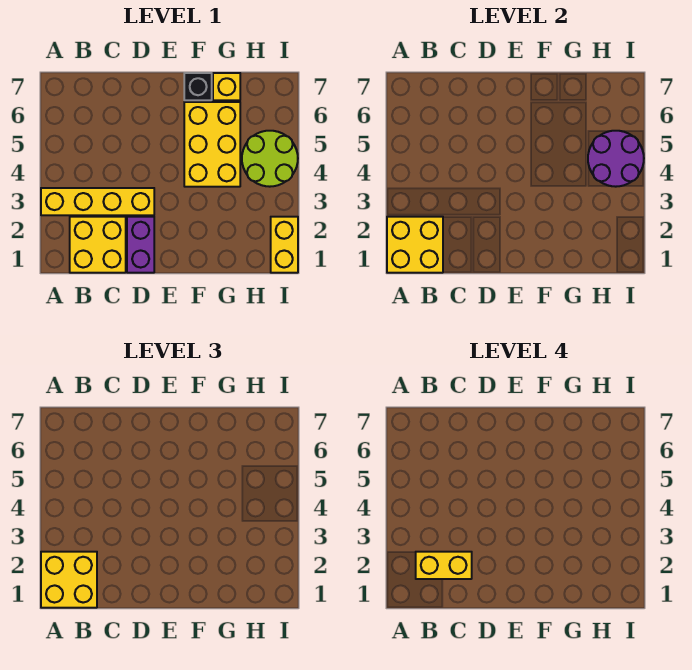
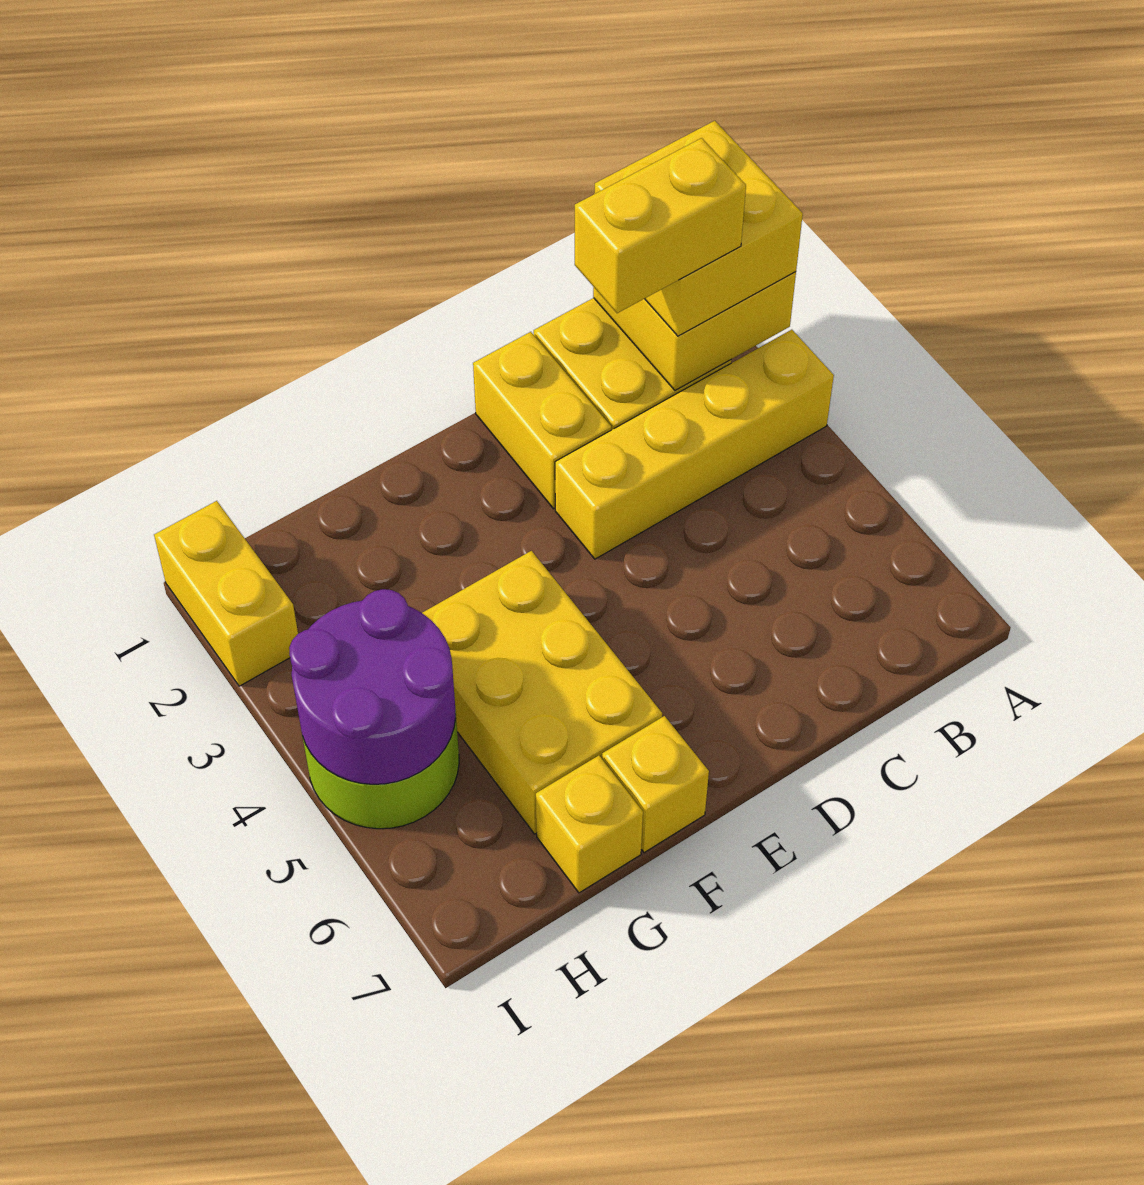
purple 1x2 brick [127,217,154,273] -> yellow 1x2 brick [473,332,611,509]
black 1x1 brick [184,73,212,100] -> yellow 1x1 brick [602,716,709,853]

